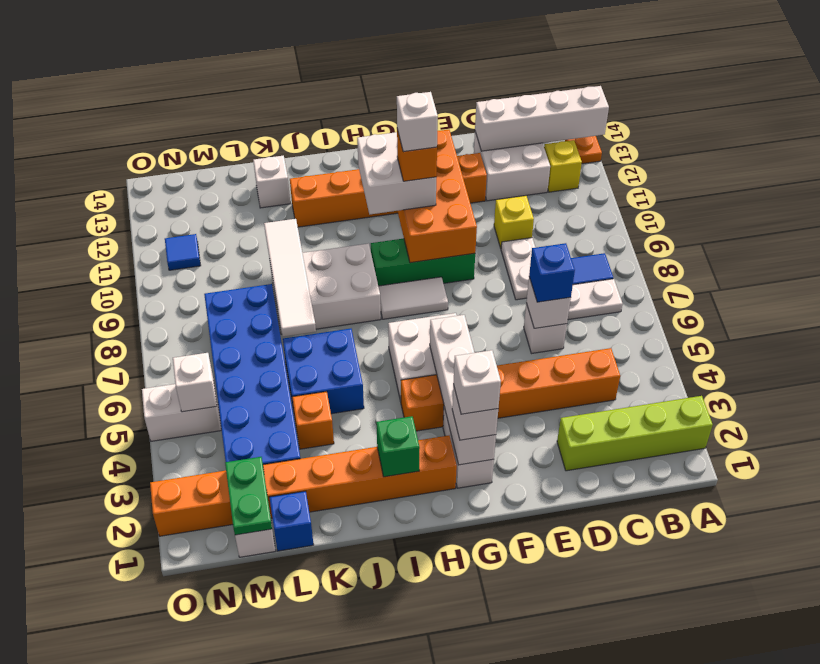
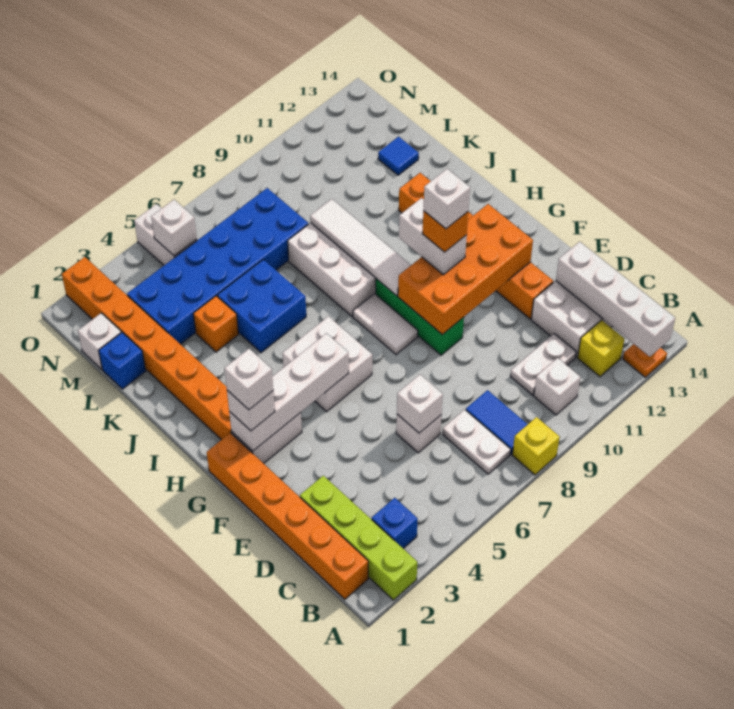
orange 1x6 brick [401,348,620,431] -> orange 1x6 brick moved to [207,433,368,599]
blue 1x1 brick [529,243,575,302] -> blue 1x1 brick moved to [372,498,418,549]
white 1x2 plate [501,238,536,300] -> white 1x2 plate moved to [510,334,576,395]
yellow 1x1 brick [494,196,534,248] -> yellow 1x1 brick moved to [512,417,560,475]
white 2x2 brick [357,132,436,214] -> white 1x2 brick [399,198,467,275]
green 1x1 brick [376,416,420,477] -> none
white 1x4 tile [264,219,316,337] -> white 1x4 tile turned to [310,199,411,296]
white 1x1 brick [253,156,290,208] -> white 1x1 brick moved to [534,358,580,415]
green 1x2 plate [225,457,272,535] -> none
blue 1x1 tile [165,234,201,270] -> blue 1x1 tile moved to [378,137,419,175]

